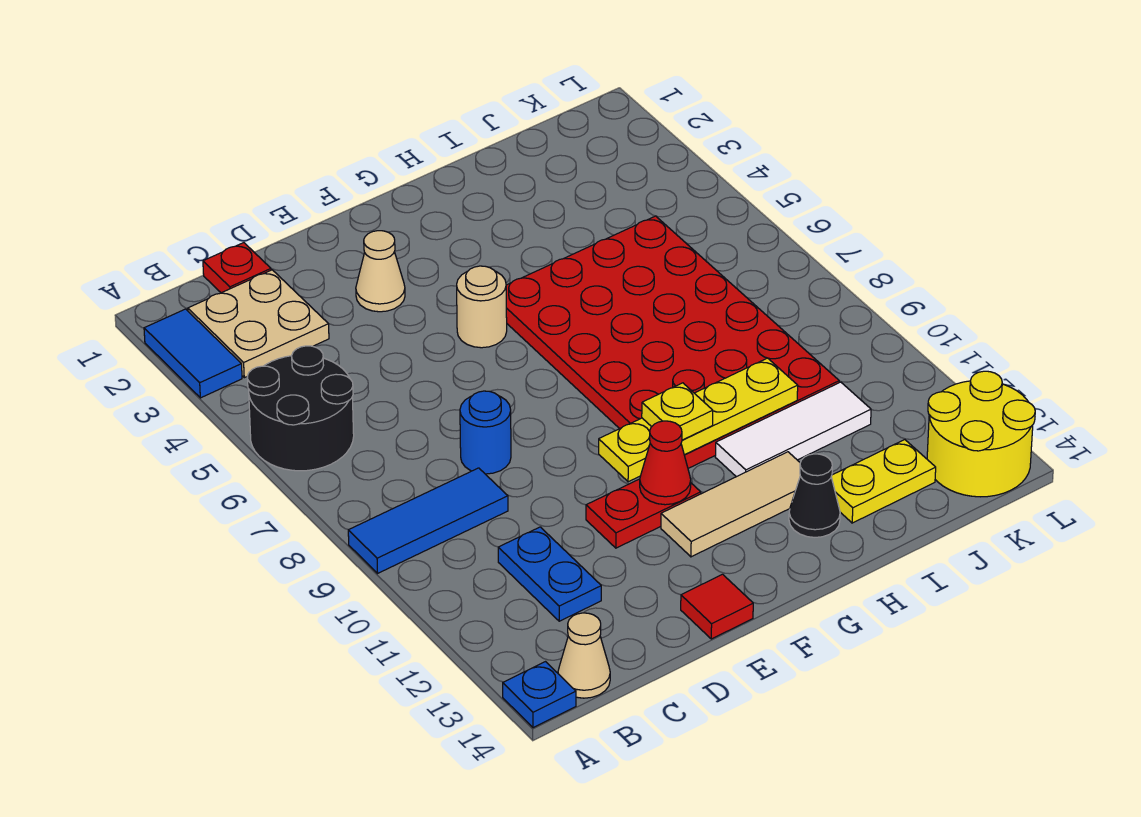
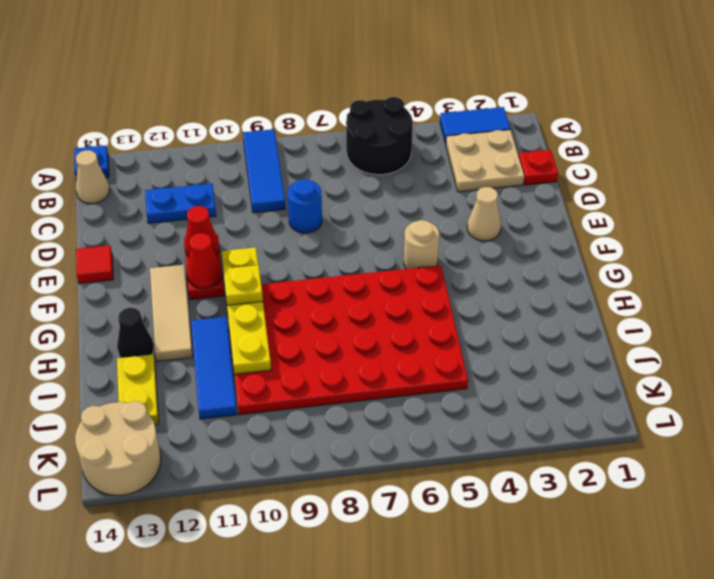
none -> red 1x1 cone [184,206,219,257]
white 1x3 tile [715,382,871,477] -> blue 1x3 tile [191,317,237,419]
yellow 2x2 round brick [927,371,1035,497] -> tan 2x2 round brick [75,401,161,495]

